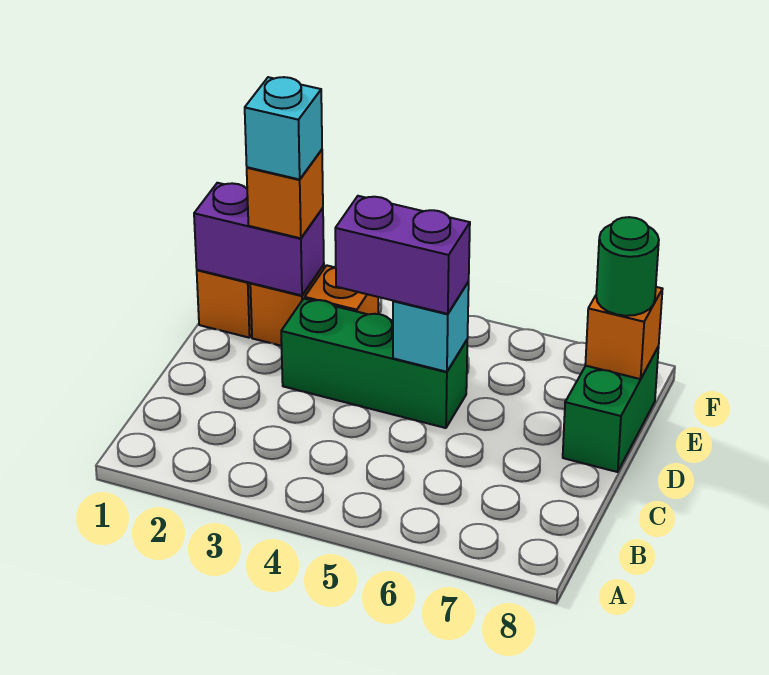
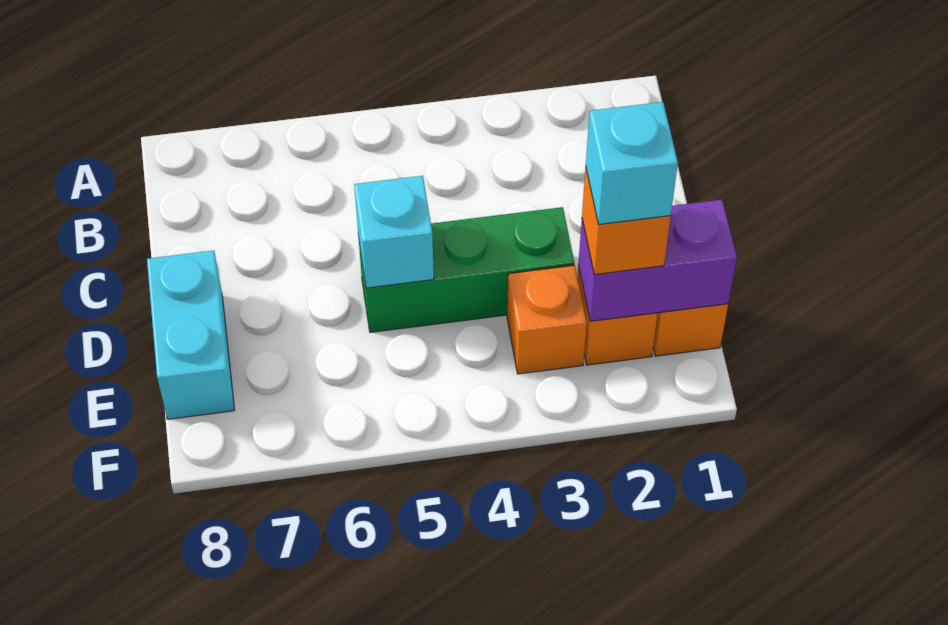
purple 1x2 brick [335,196,470,314] -> none
green 1x2 brick [563,347,659,472] -> cyan 1x2 brick [147,250,234,419]
orange 1x1 brick [585,287,663,379] -> none
green 1x1 round brick [596,217,659,316] -> none

